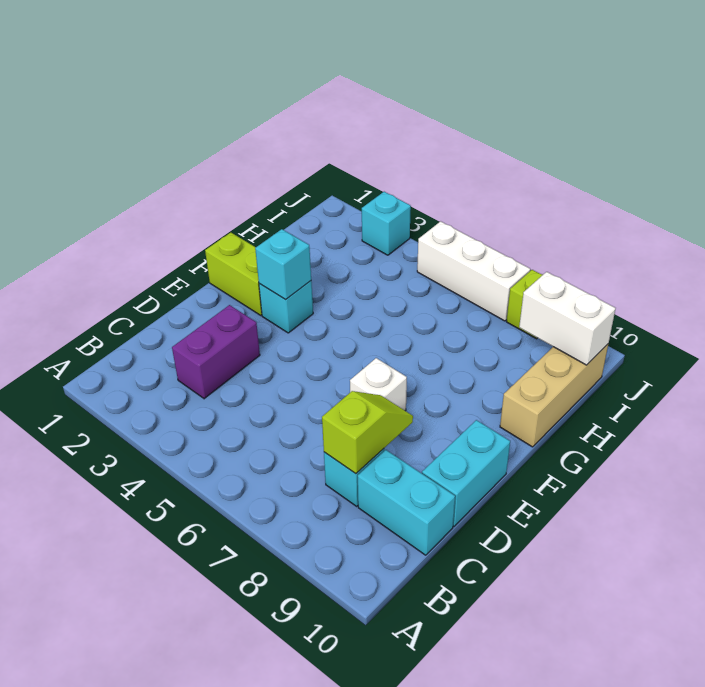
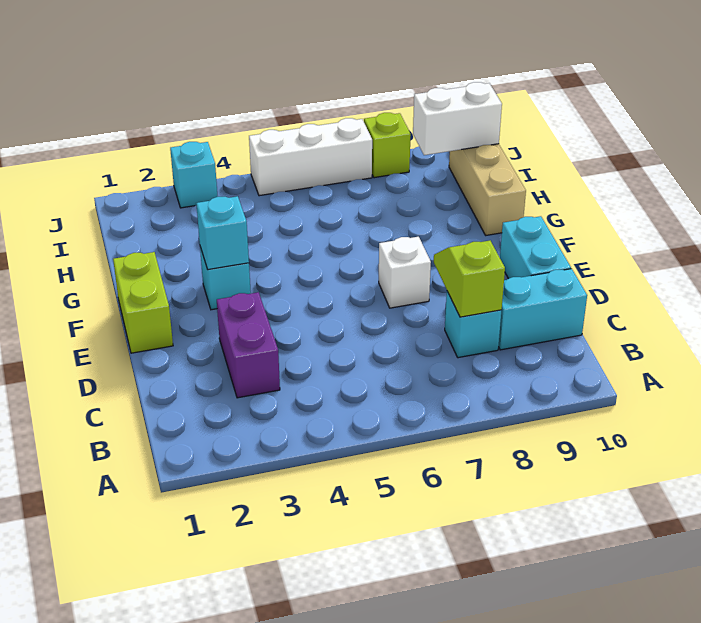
lime 1x2 brick [205,233,262,315] -> lime 1x2 brick turned to [113,252,173,353]

